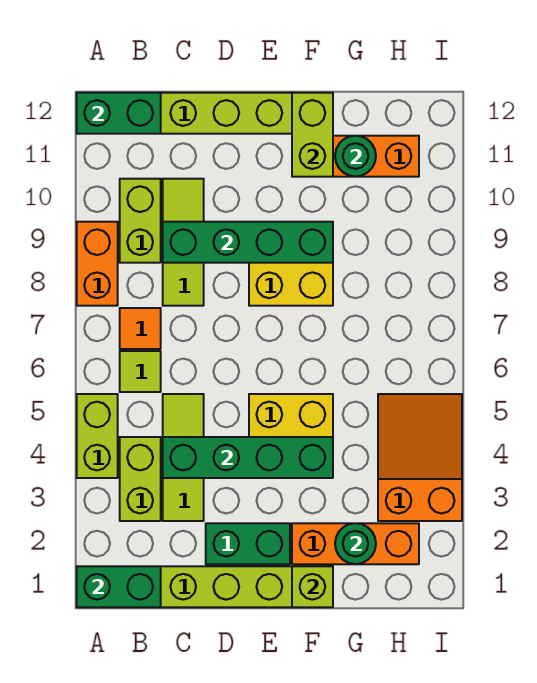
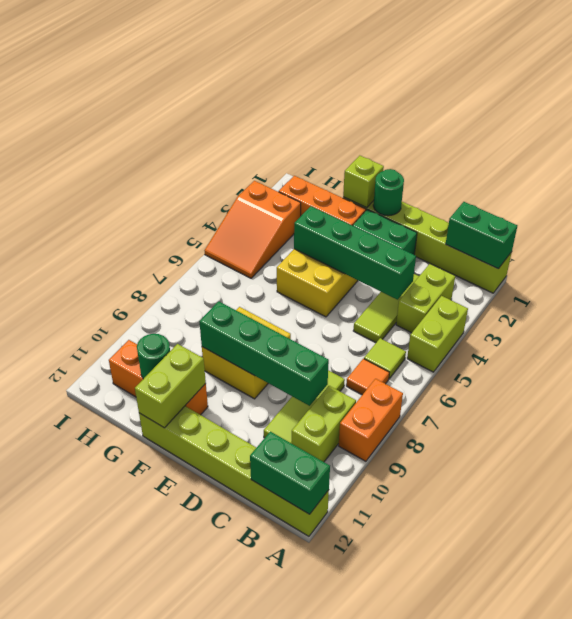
green 1x1 round brick [335,523,376,564] -> green 1x1 round brick moved to [373,169,404,216]

